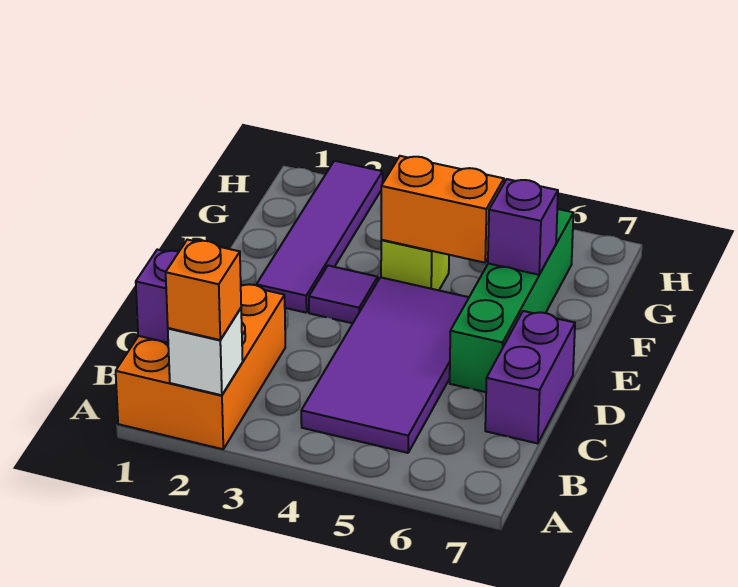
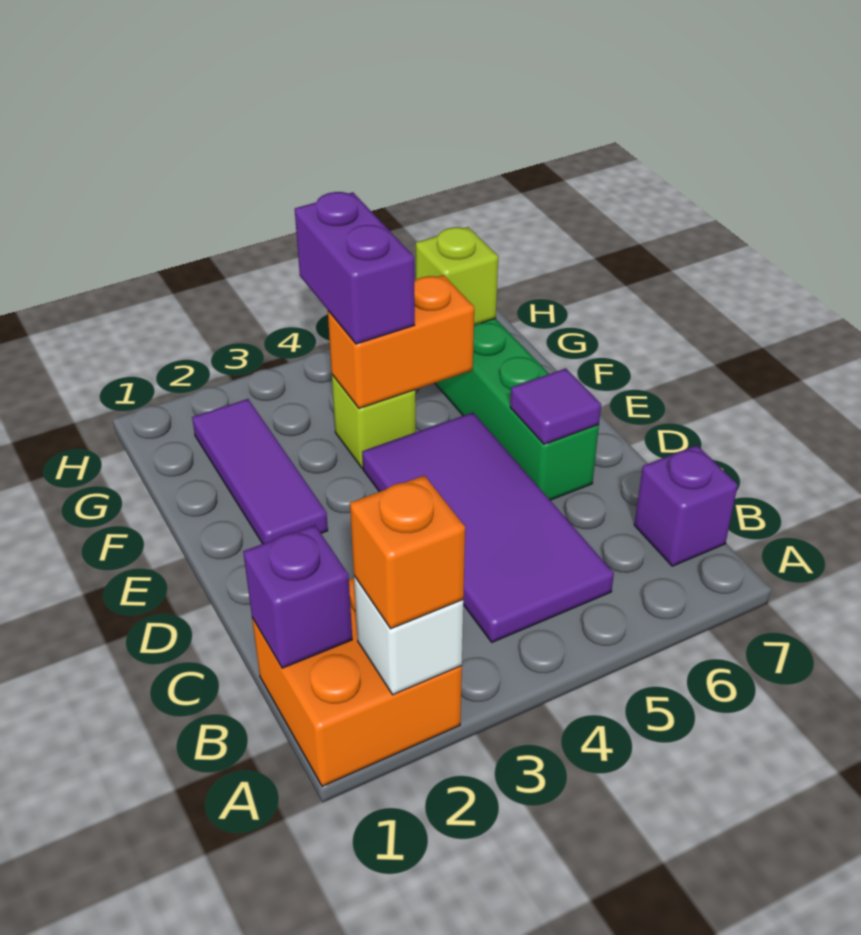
orange 2x3 brick [116,284,285,449] -> orange 2x2 brick [252,578,462,786]
purple 1x2 brick [485,311,575,443] -> purple 1x2 brick moved to [295,192,415,344]
purple 1x4 tile [256,161,383,313] -> purple 1x3 tile [192,399,328,544]
purple 1x1 tile [309,266,378,323] -> purple 1x1 tile moved to [510,368,601,444]
purple 1x1 brick [488,179,558,275] -> purple 1x1 brick moved to [634,445,738,566]
none -> lime 1x1 brick [416,227,498,325]

